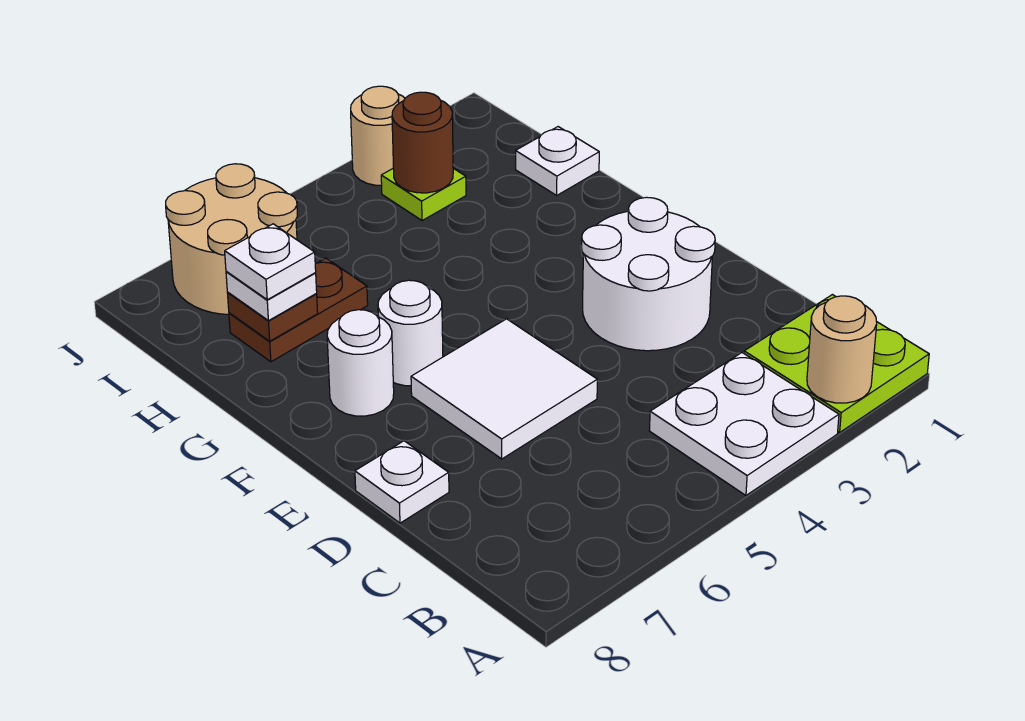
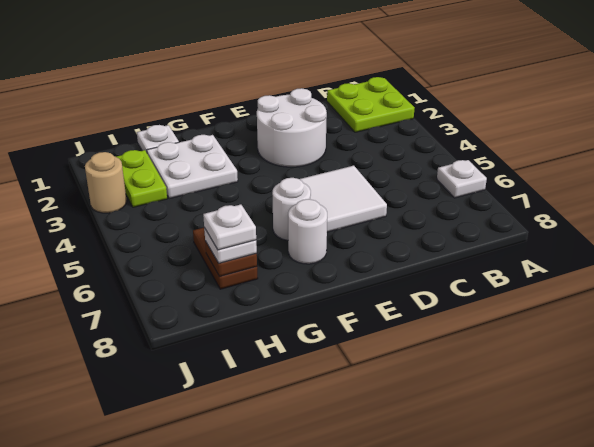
tan 1x1 round brick [807,296,877,403] -> none
white 2x2 plate [650,353,839,495] -> white 2x2 plate moved to [147,135,238,199]
white 1x1 plate [355,441,449,523] -> white 1x1 plate moved to [437,160,487,198]
lime 1x1 plate [381,168,466,221] -> lime 1x2 plate [116,150,167,207]
brown 1x1 round brick [392,92,453,193] -> none
tan 2x2 round brick [166,164,297,315] -> none

